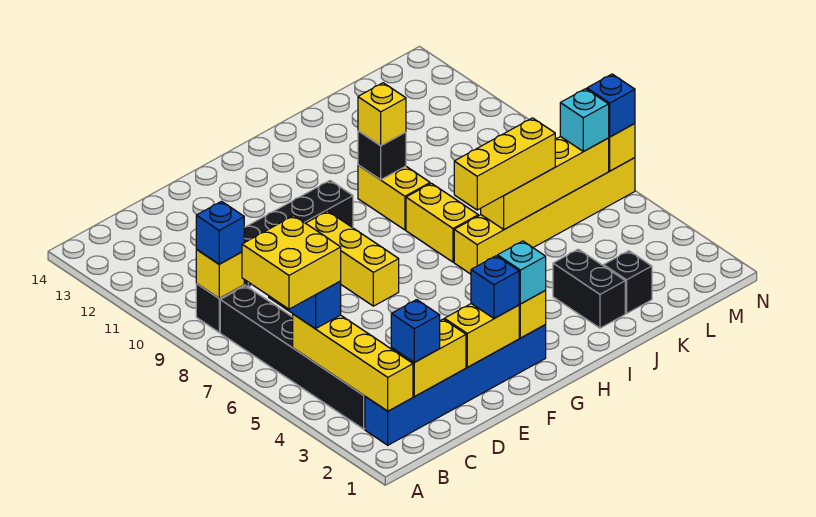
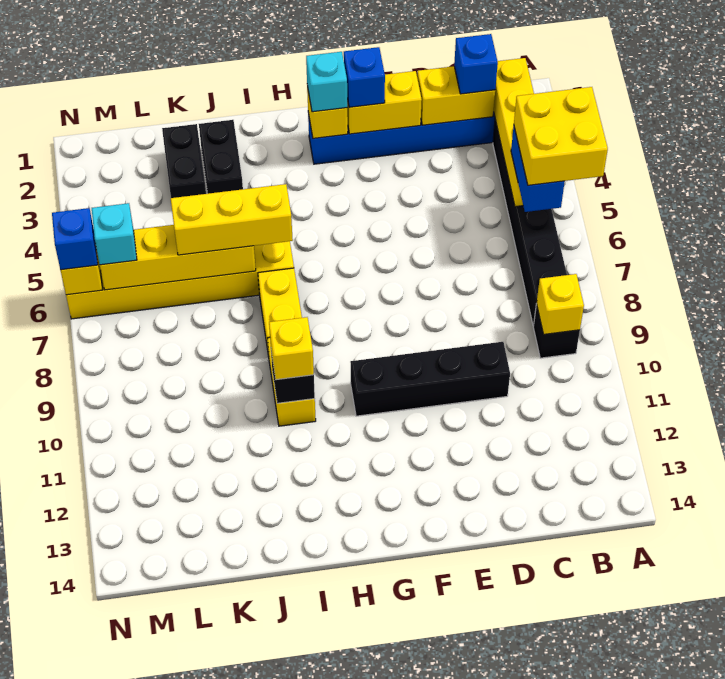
blue 1x1 brick [196,201,244,264] -> none
yellow 1x3 brick [306,211,399,306] -> none
black 1x1 brick [604,251,652,313] -> black 1x2 brick [162,124,206,198]

